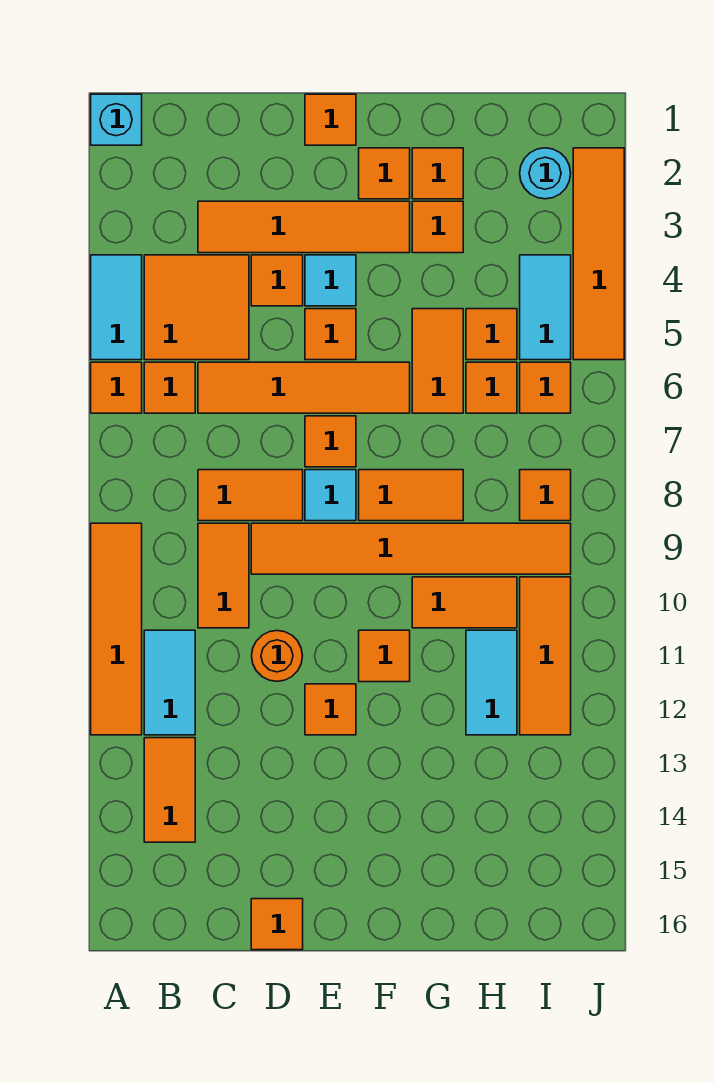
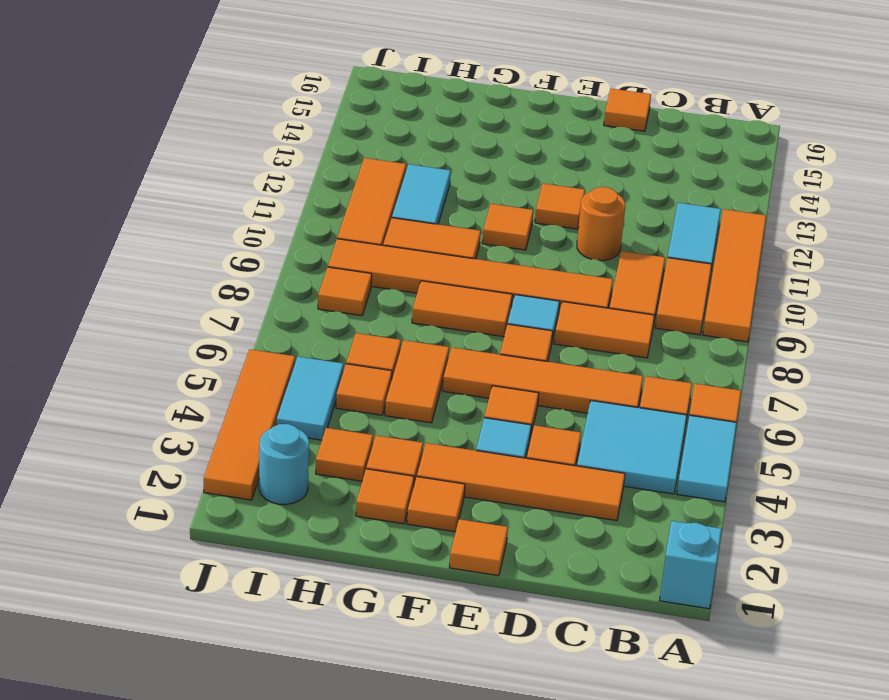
orange 2x2 tile [144,255,249,360] -> cyan 2x2 tile [577,401,687,494]
orange 1x2 tile [144,738,195,842] -> orange 1x2 tile moved to [655,258,712,335]
orange 1x1 tile [520,362,571,413] -> orange 1x1 tile moved to [316,428,373,481]

